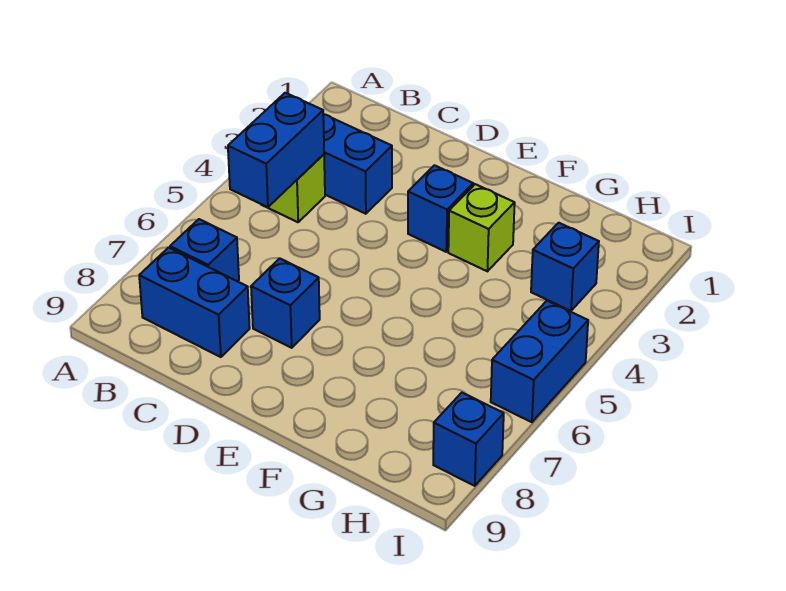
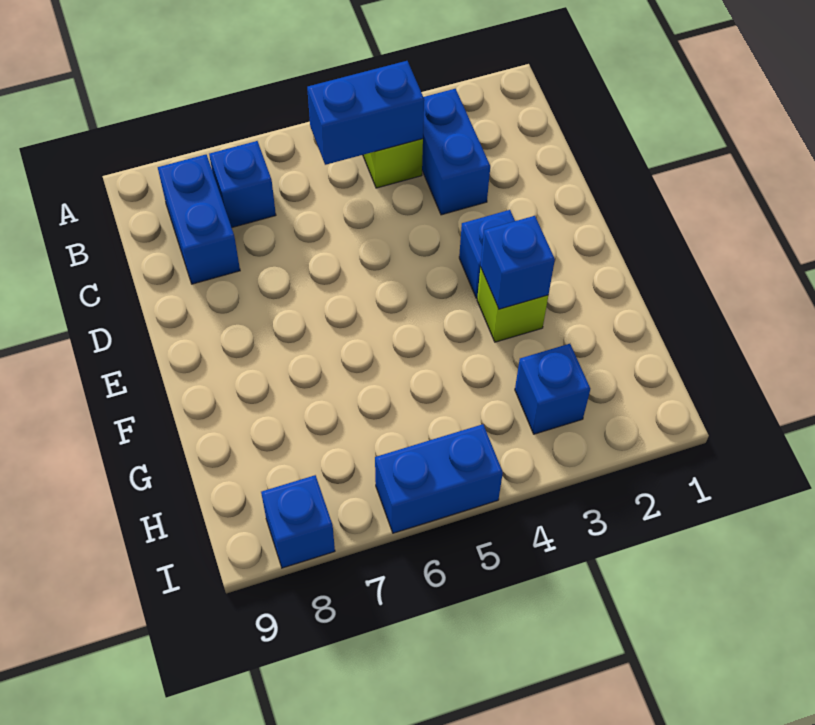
blue 1x1 brick [251,258,320,348] -> blue 1x1 brick moved to [480,216,555,309]

